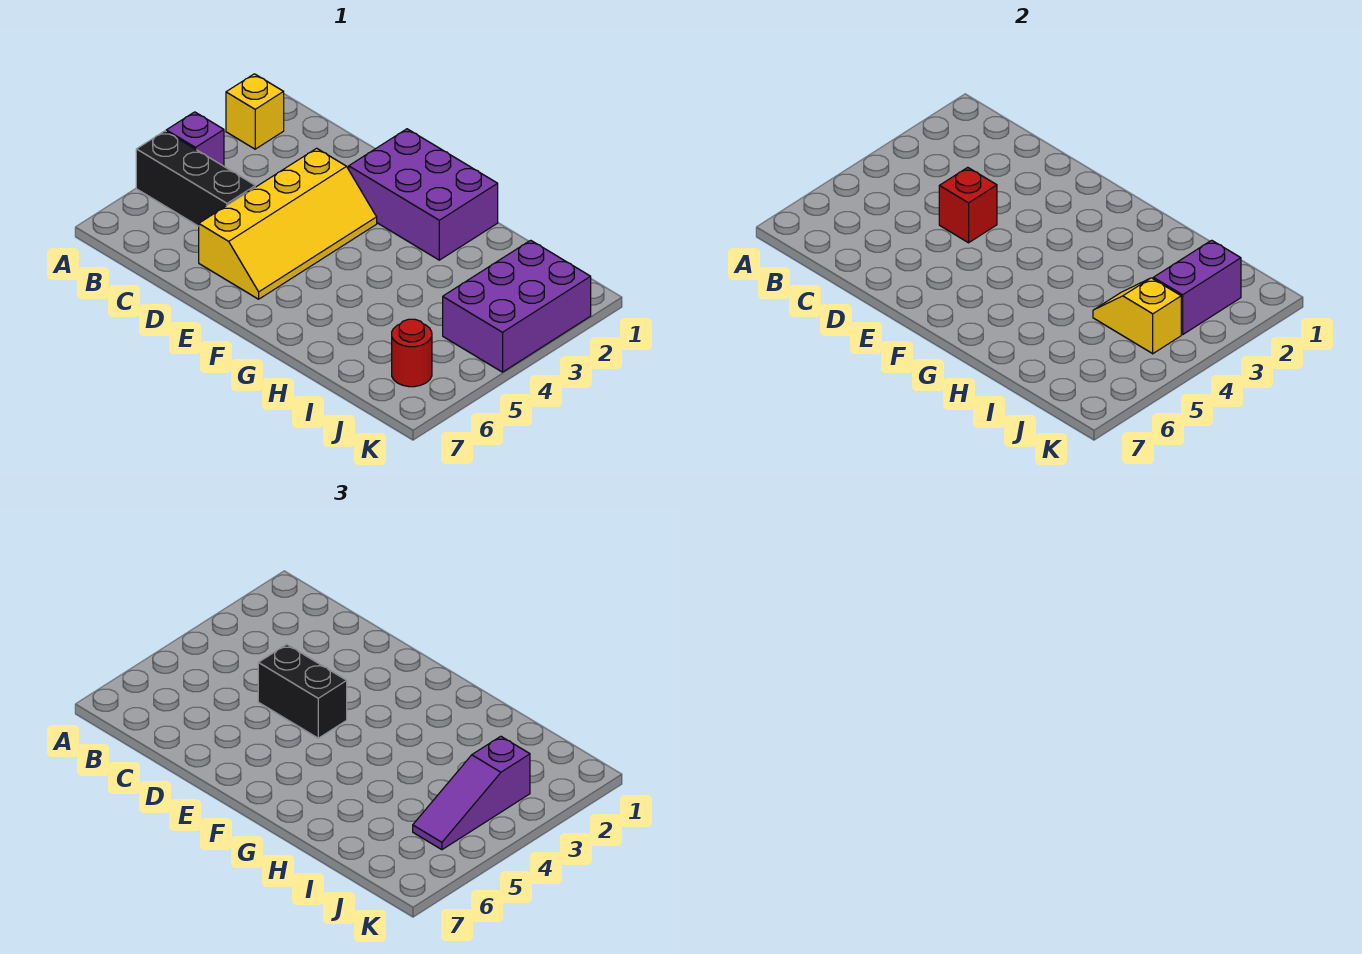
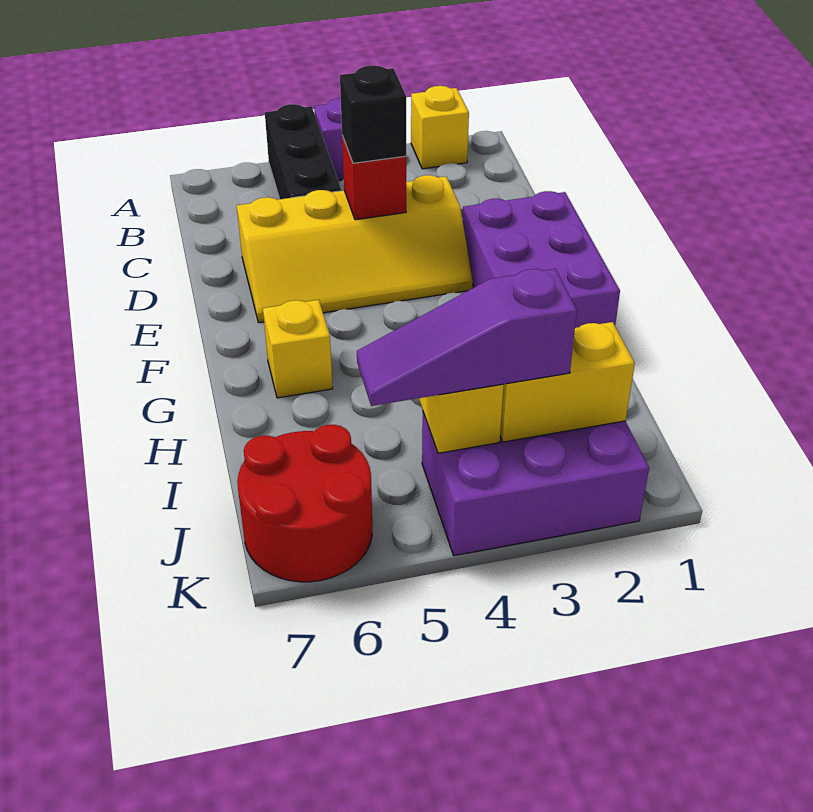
black 1x2 brick [258,644,347,738] -> black 1x1 brick [340,65,406,163]
none -> yellow 1x1 brick [263,300,333,398]
purple 1x2 brick [1153,240,1241,335] -> yellow 1x2 brick [500,322,635,442]
red 1x1 round brick [392,319,432,387] -> red 2x2 round brick [237,425,372,582]

